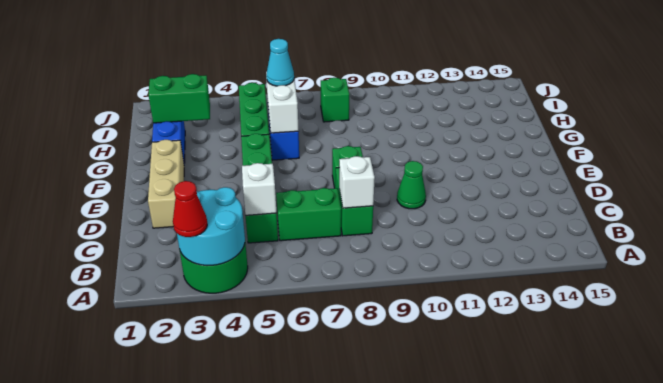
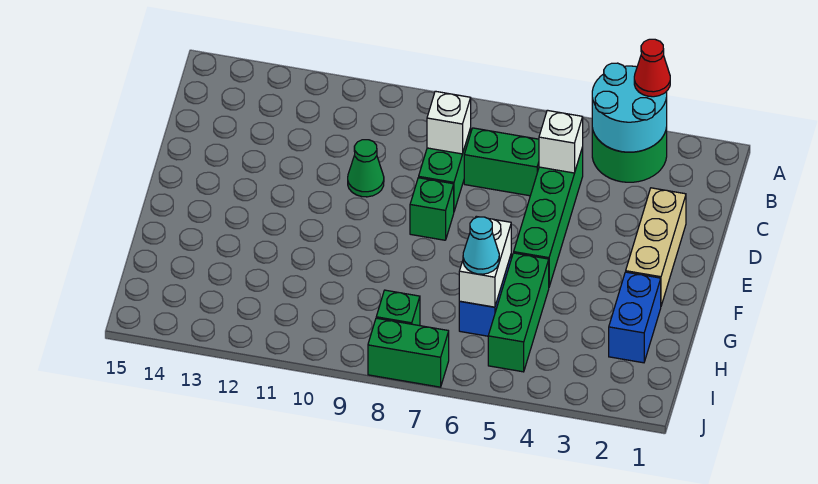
green 1x2 brick [149,74,210,123] -> green 1x2 brick moved to [368,318,449,387]

